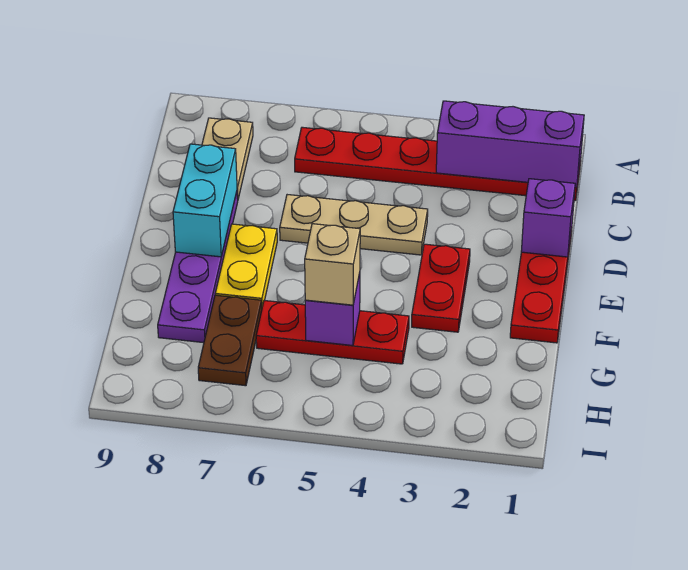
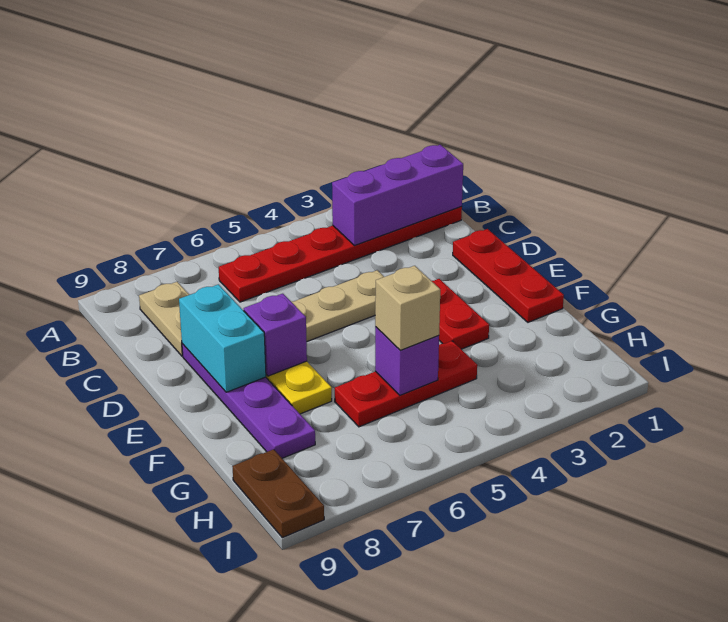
purple 1x1 brick [521,179,575,257] -> purple 1x1 brick moved to [244,294,307,376]
brown 1x2 plate [198,295,262,386] -> brown 1x2 plate moved to [232,449,324,538]

